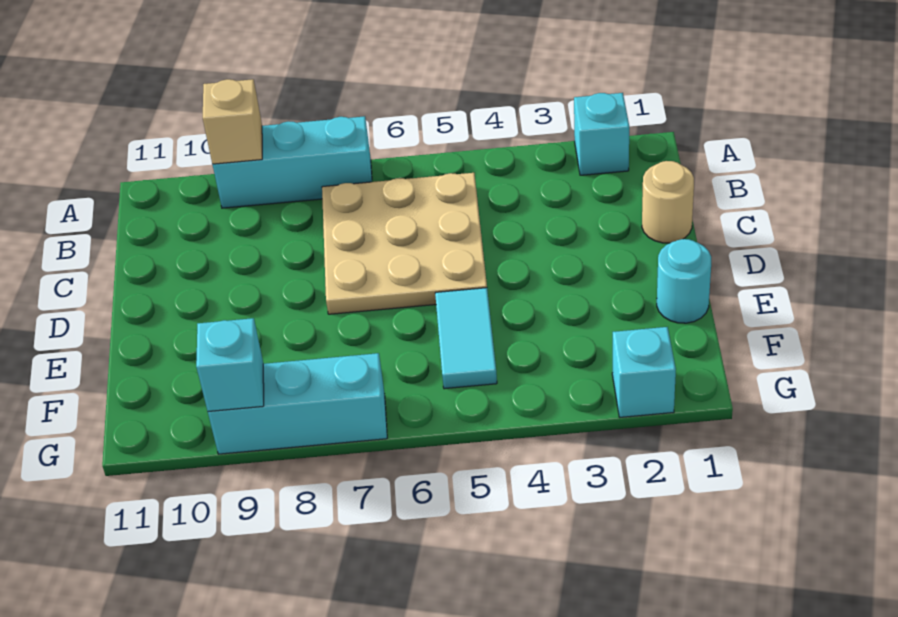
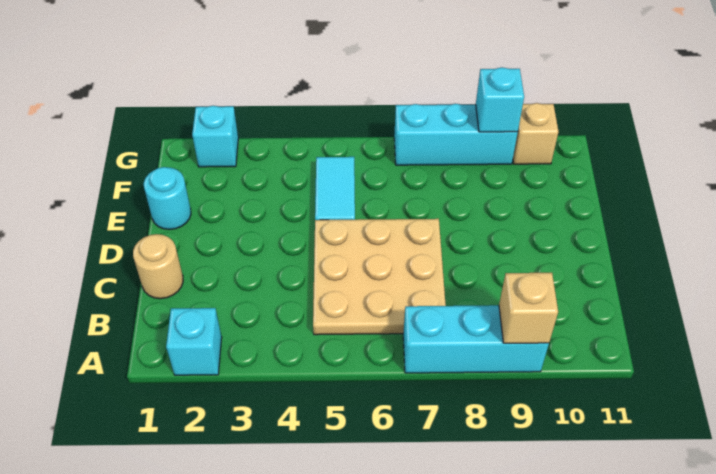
none -> tan 1x1 brick [513,103,558,164]

